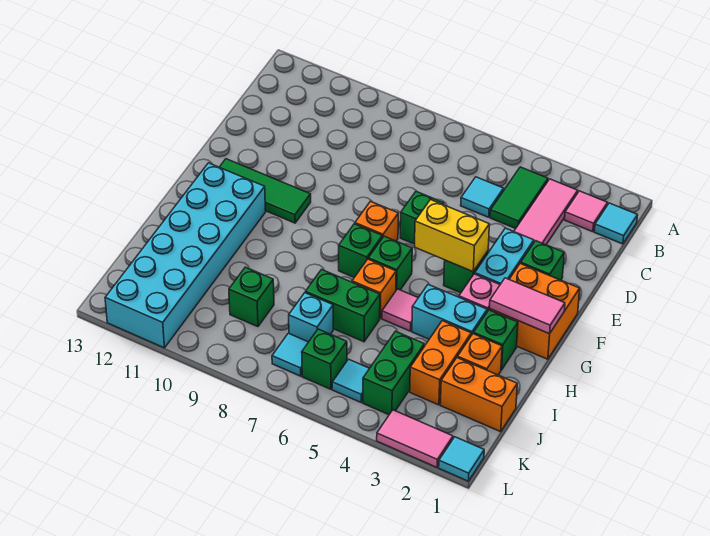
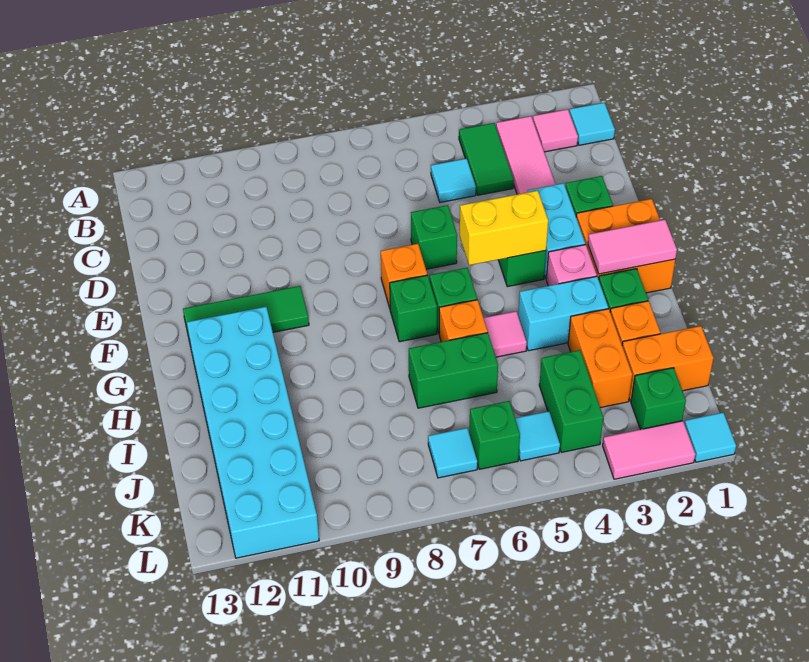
cyan 1x1 brick [289,293,333,342] -> none
green 1x1 brick [229,267,274,327] -> green 1x1 brick moved to [631,368,686,429]

